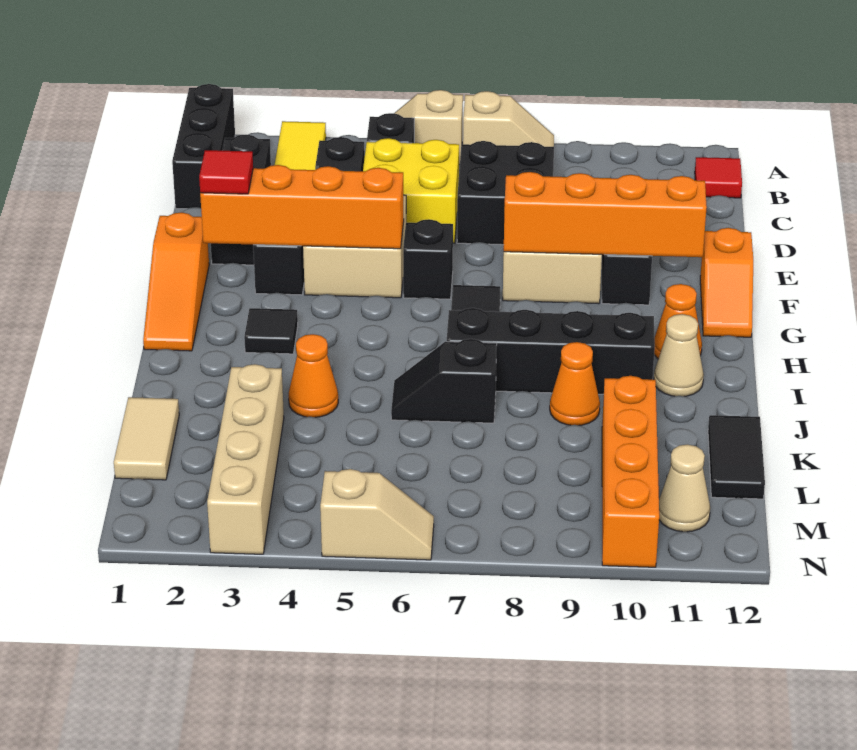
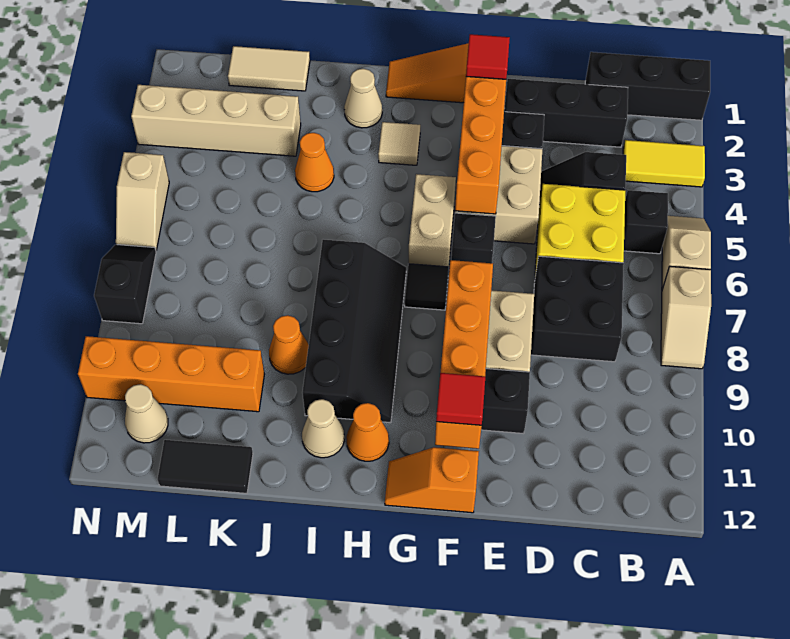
red 1x1 tile [695,157,742,198] -> red 1x1 tile moved to [436,373,485,425]
none -> tan 1x2 brick [409,174,456,272]
black 1x1 tile [244,308,298,354] -> tan 1x1 tile [378,122,420,165]
none -> tan 1x1 cone [344,69,382,128]
black 1x2 slope [391,339,497,423] -> black 1x2 slope moved to [94,244,156,324]

